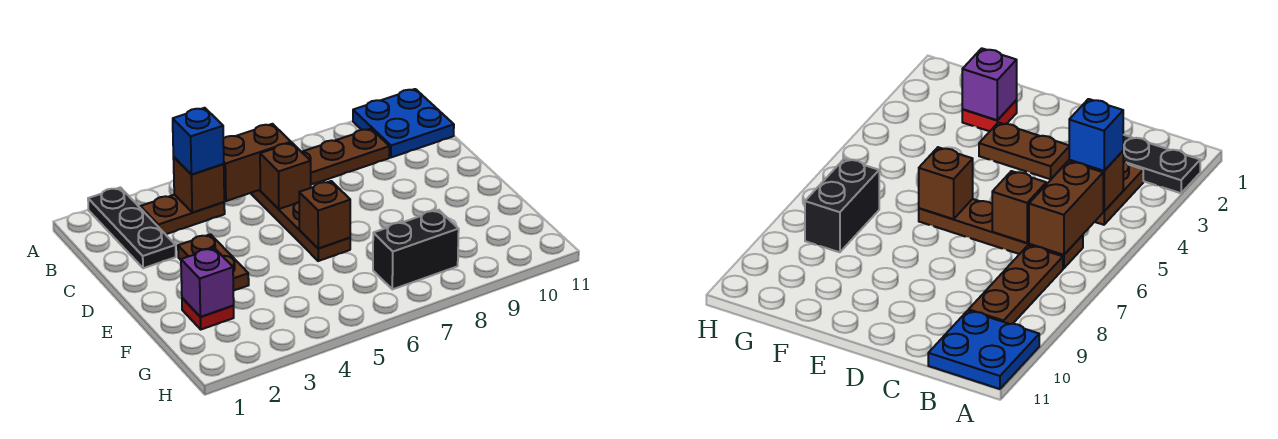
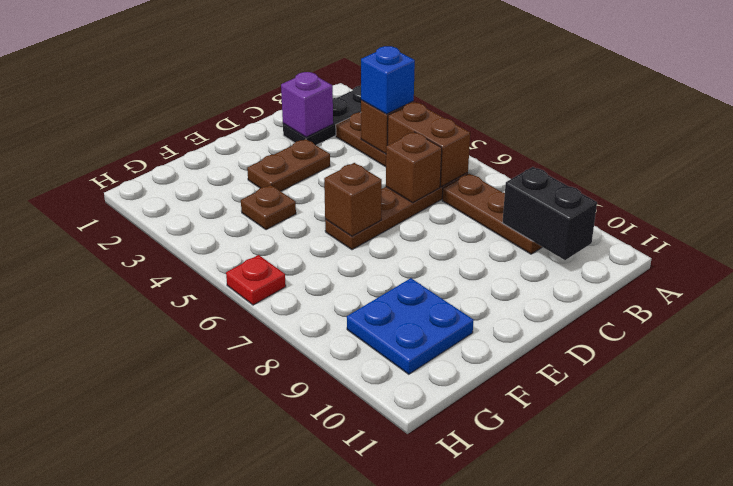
blue 2x2 plate [353,89,454,157] -> blue 2x2 plate moved to [347,278,474,374]
red 1x1 plate [182,298,234,329] -> red 1x1 plate moved to [226,255,286,305]
purple 1x1 brick [181,248,234,317] -> purple 1x1 brick moved to [281,72,333,137]
none -> brown 1x1 plate [241,185,296,230]
black 1x2 brick [373,210,459,289] -> black 1x2 brick moved to [502,167,597,260]

